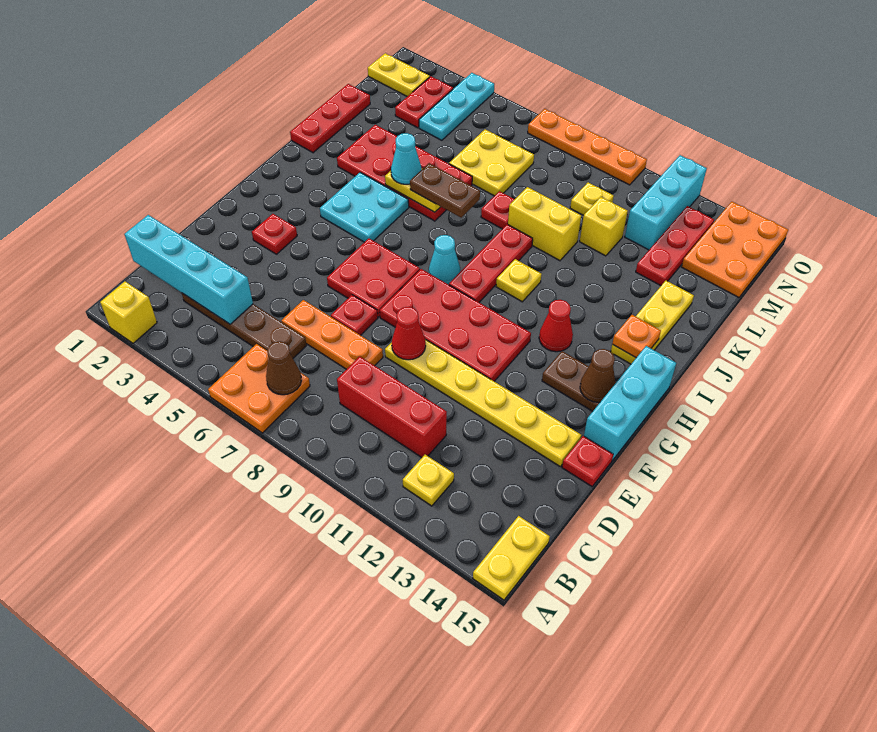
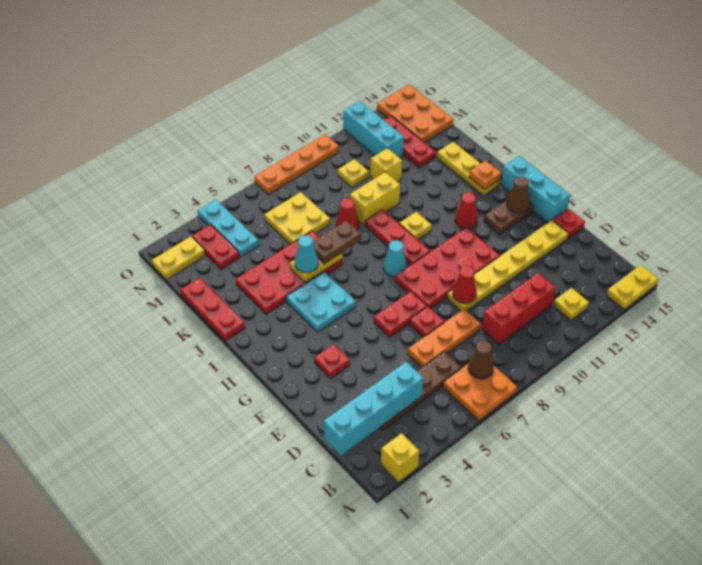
yellow 1x2 plate [473,516,550,600] -> yellow 1x2 plate turned to [607,265,659,309]
red 2x2 plate [327,239,420,317] -> red 1x2 plate [374,292,427,337]
red 1x1 plate [481,191,515,229] -> red 1x1 cone [336,198,359,230]

